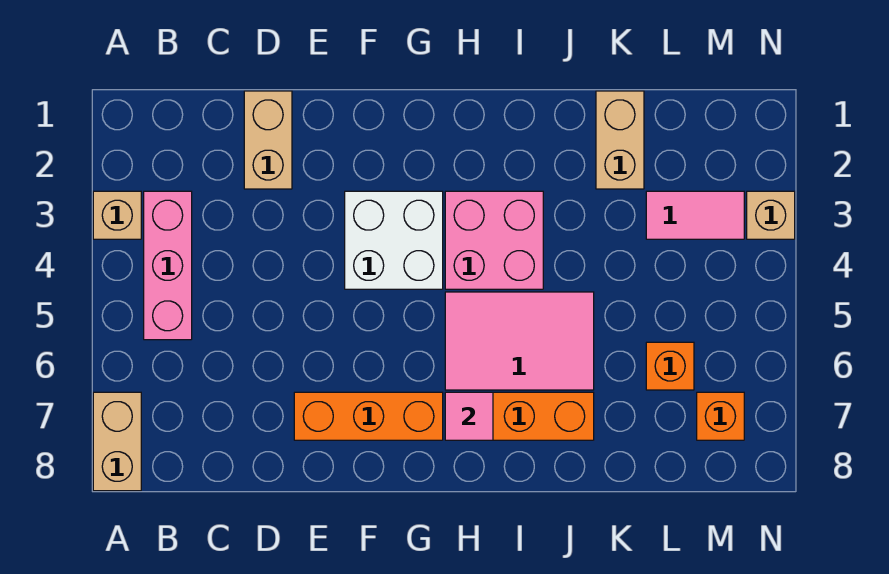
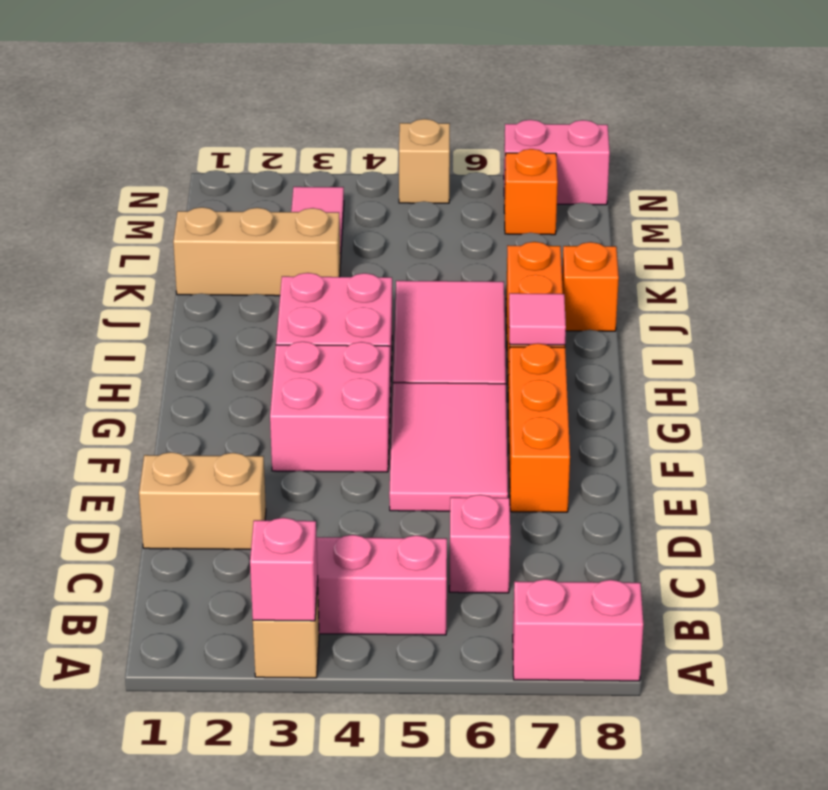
none -> pink 1x1 brick [250,518,318,621]
tan 1x2 brick [93,392,141,491] -> pink 1x2 brick [513,579,643,681]
none -> pink 1x1 brick [449,495,510,593]
none -> pink 2x3 tile [389,383,508,511]
white 2x2 brick [345,191,443,289] -> pink 2x2 brick [270,342,390,472]
tan 1x2 brick [596,91,644,189] -> tan 1x3 brick [173,207,340,296]
orange 1x1 brick [646,342,694,390] -> orange 1x1 brick moved to [562,242,619,331]
tan 1x1 brick [747,191,795,239] -> tan 1x1 brick moved to [399,119,450,203]
none -> pink 1x2 brick [504,120,610,205]

